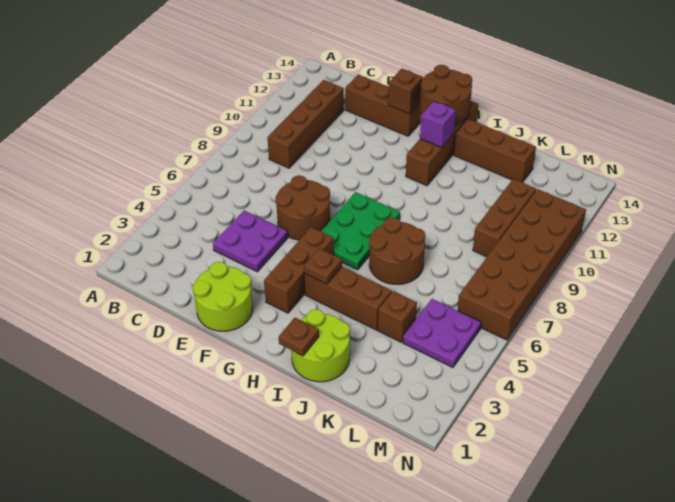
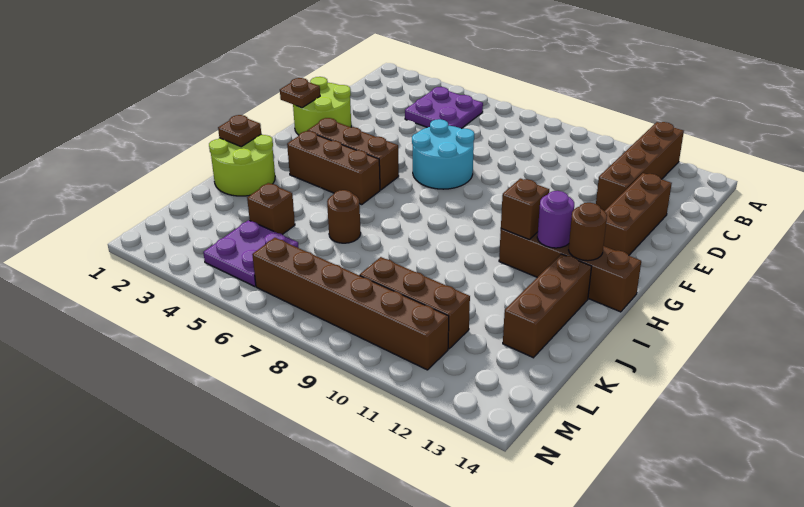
brown 1x4 brick [267,80,344,168] -> brown 1x4 brick turned to [596,122,684,211]
purple 2x2 plate [213,211,288,272] -> purple 2x2 plate moved to [405,87,483,129]
brown 2x2 round brick [275,175,330,240] -> cyan 2x2 round brick [412,119,474,189]
brown 1x1 brick [388,69,423,114] -> brown 1x1 brick moved to [501,179,549,240]
green 2x3 plate [321,192,400,270] -> none
brown 2x2 round brick [420,65,472,125] -> brown 1x1 round brick [569,203,607,261]
brown 1x3 brick [304,267,392,330] -> brown 1x3 brick turned to [287,131,380,205]
brown 1x1 plate [304,249,342,284] -> brown 1x1 plate moved to [280,78,320,108]
purple 1x1 brick [420,101,456,148] -> purple 1x1 round brick [537,191,574,248]
brown 2x2 round brick [369,217,425,284] -> brown 1x1 round brick [327,190,361,243]
brown 2x6 brick [458,189,586,340] -> brown 1x6 brick [252,238,449,370]

